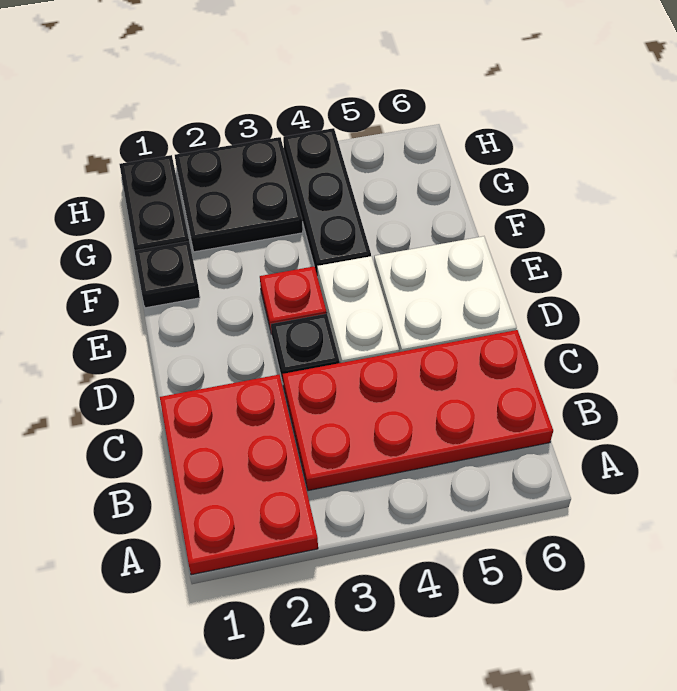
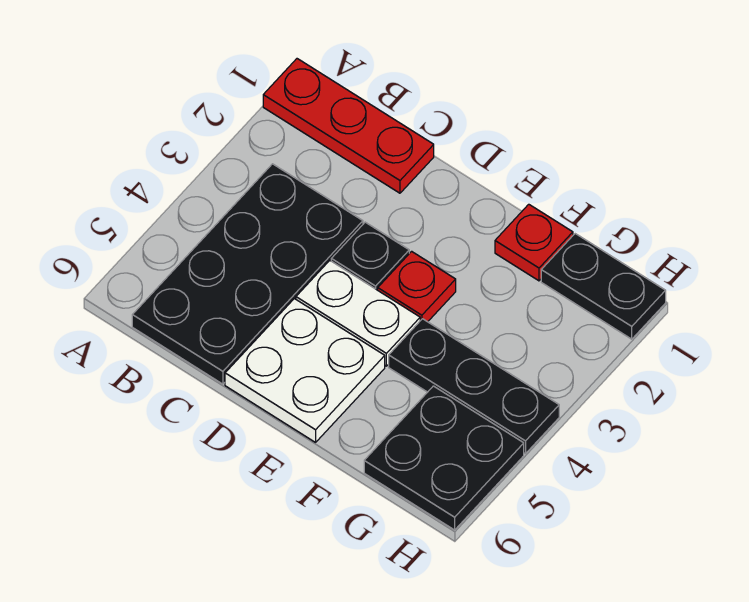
red 2x3 plate [160,375,318,575] -> red 1x3 plate [263,59,434,193]
red 2x4 plate [283,330,553,491] -> black 2x4 plate [132,164,363,384]
black 1x1 plate [134,241,200,308] -> red 1x1 plate [495,204,573,281]
black 2x2 plate [175,137,303,252] -> black 2x2 plate moved to [364,386,524,530]

